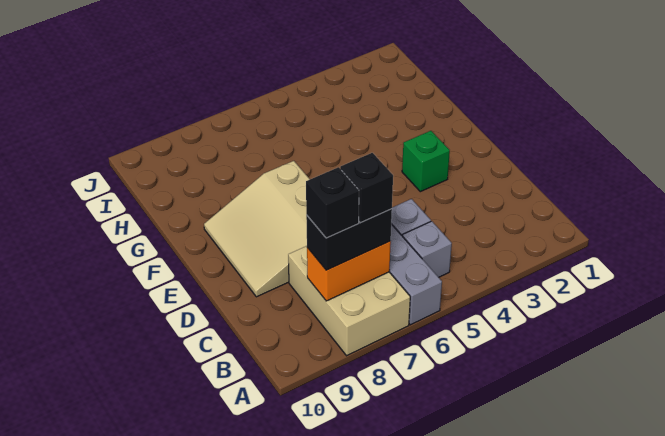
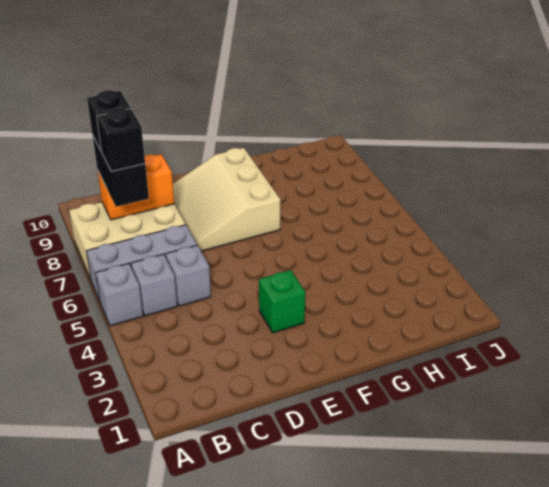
none -> grey 1x1 brick [96,264,143,326]
orange 1x2 brick [307,241,391,301] -> orange 1x2 brick turned to [98,154,174,220]
tan 3x3 slope [204,161,310,297] -> tan 3x3 slope turned to [173,148,280,251]

